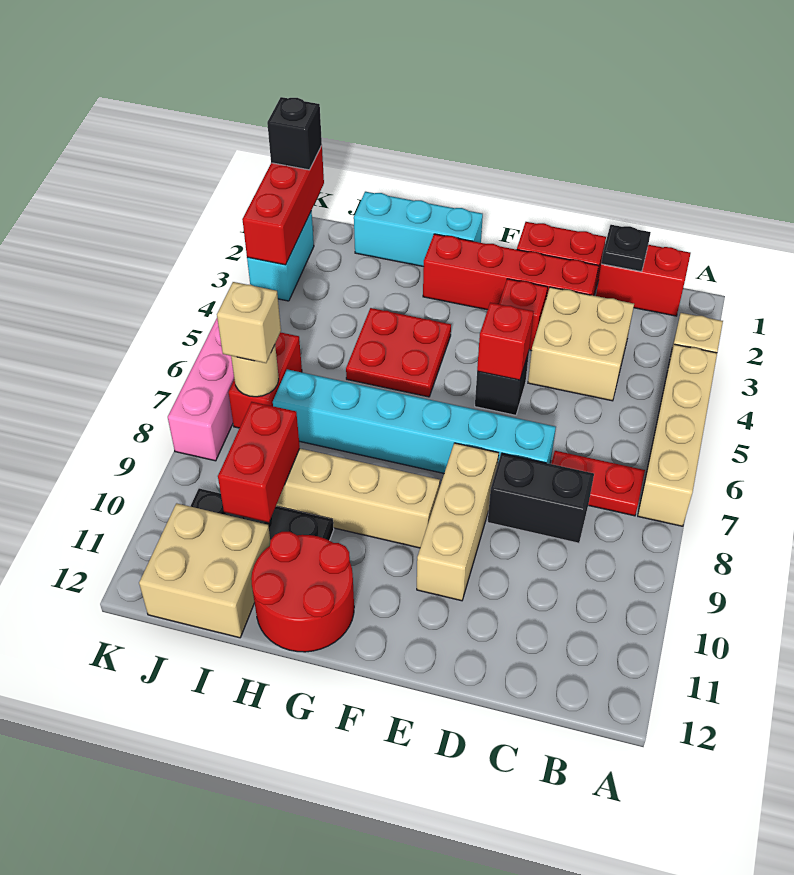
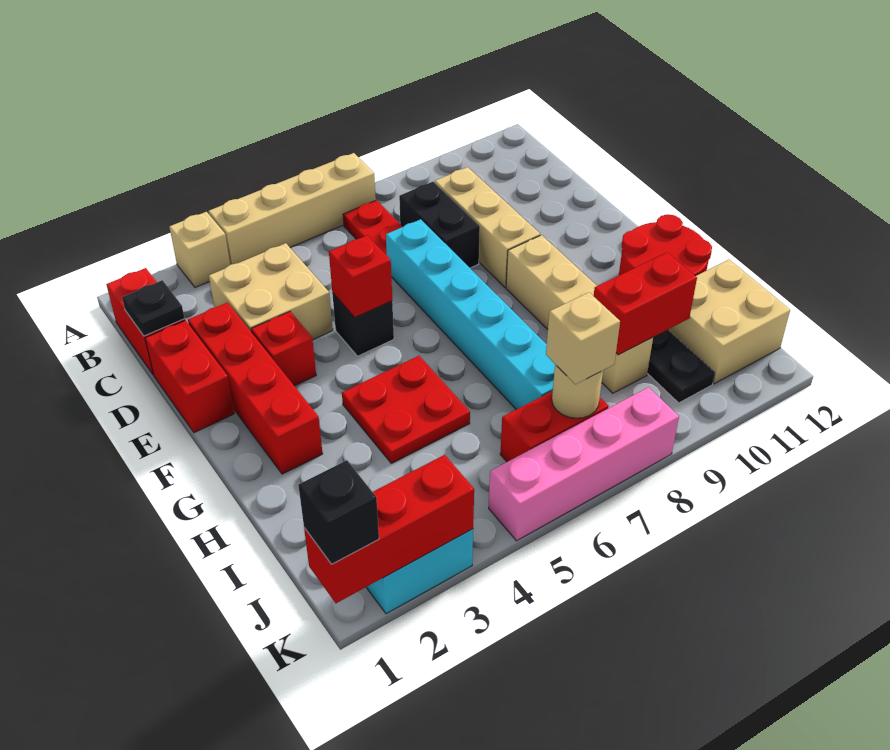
tan 1x3 brick [417,443,499,601] -> tan 1x3 brick turned to [435,167,540,287]
cyan 1x3 brick [354,192,483,267] -> none

